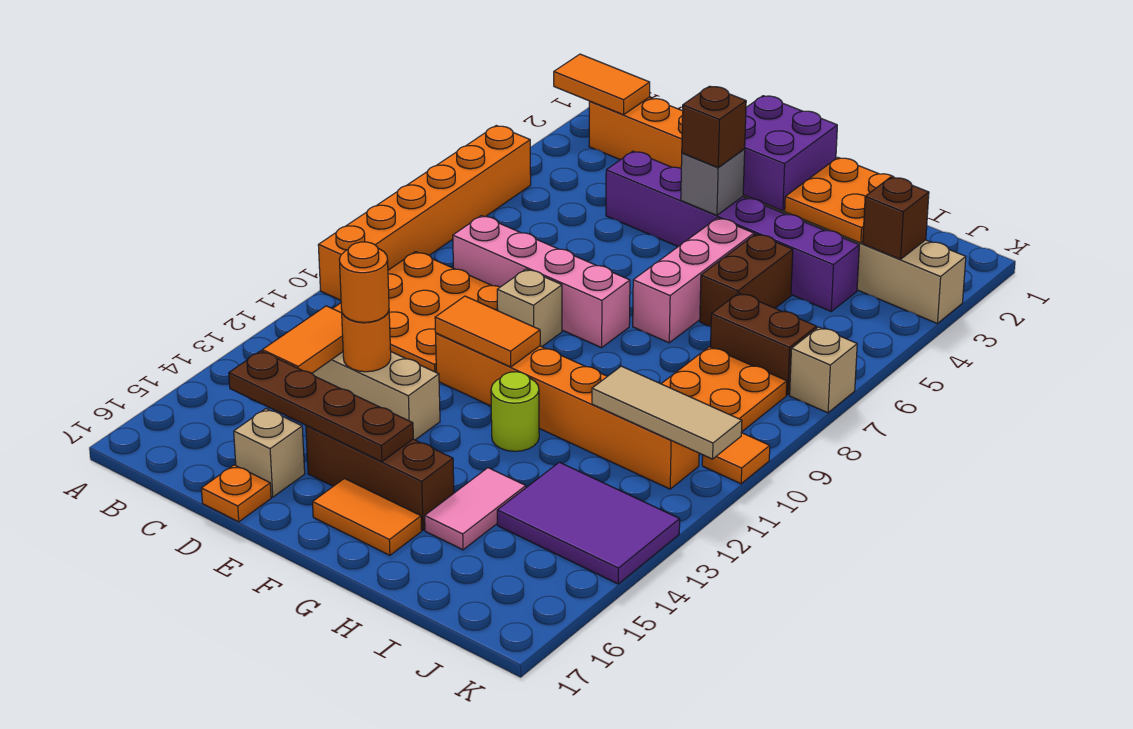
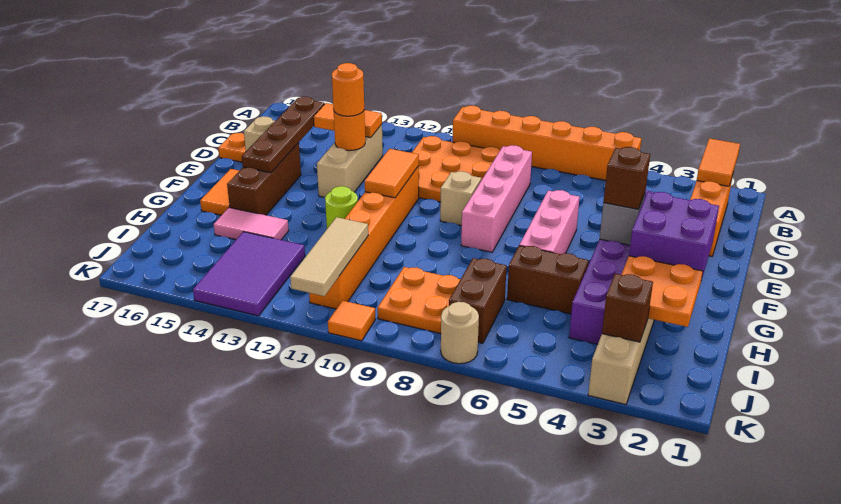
pink 1x3 brick [633,218,754,343] -> pink 1x3 brick turned to [519,190,580,254]
tan 1x1 brick [790,327,857,413] -> tan 1x1 round brick [441,302,479,364]

